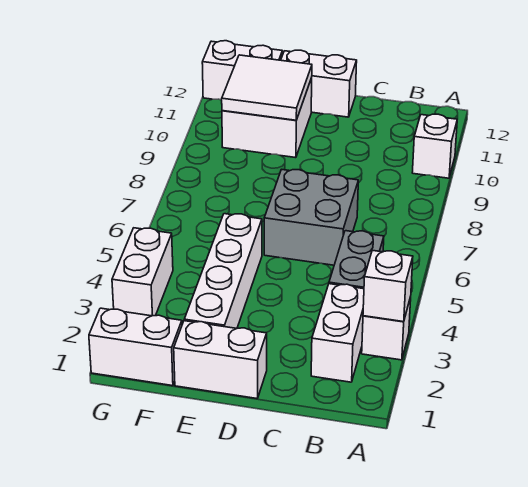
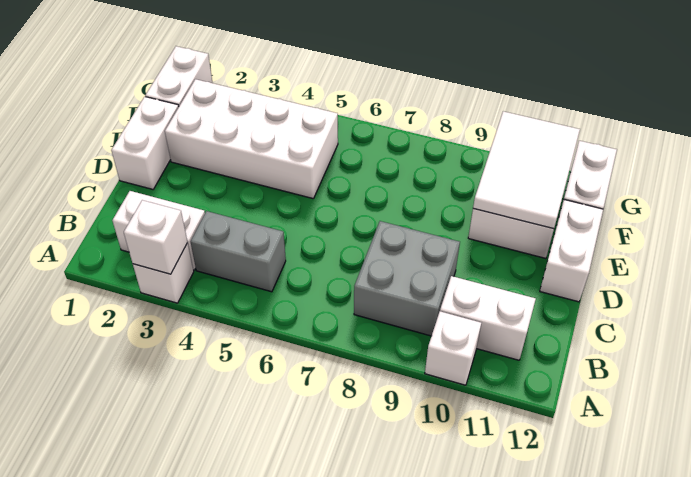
grey 2x2 brick [264,169,358,265] -> grey 2x2 brick moved to [354,221,460,336]
white 1x4 brick [184,214,262,329] -> white 2x4 brick [165,79,338,199]
white 2x2 tile [222,55,312,120] -> white 2x3 tile [473,111,580,229]
white 1x2 brick [112,228,173,316] -> white 1x2 brick moved to [440,276,536,360]

